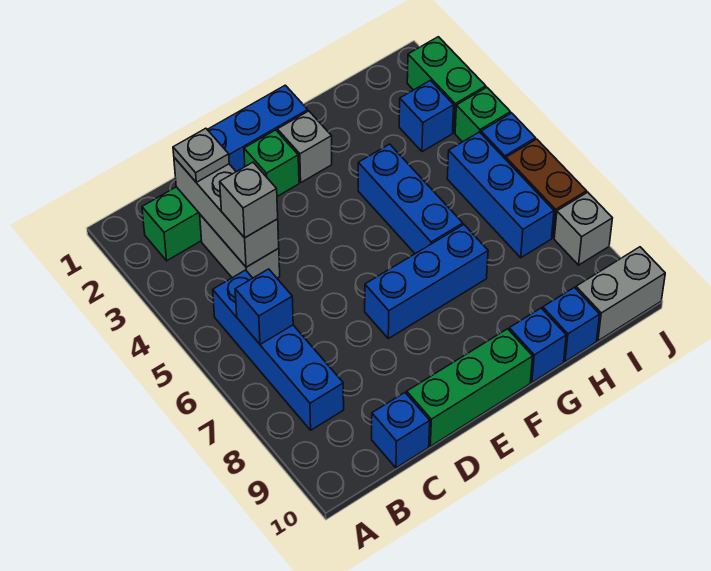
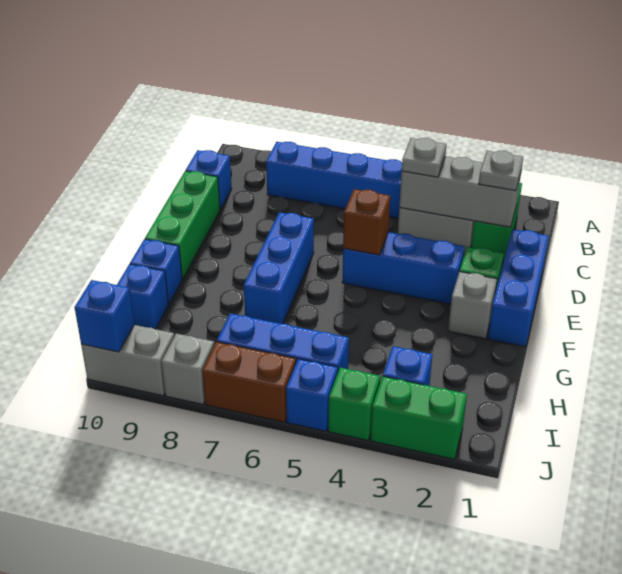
blue 1x1 brick [235,269,293,344] -> blue 1x1 brick moved to [75,280,134,352]
grey 1x1 brick [220,162,278,238] -> grey 1x1 plate [402,138,446,177]
none -> brown 1x1 brick [343,189,390,255]
blue 1x3 brick [358,144,463,254] -> blue 1x3 brick moved to [342,232,465,304]
grey 1x2 brick [576,247,665,341] -> grey 1x2 brick turned to [81,325,174,396]

